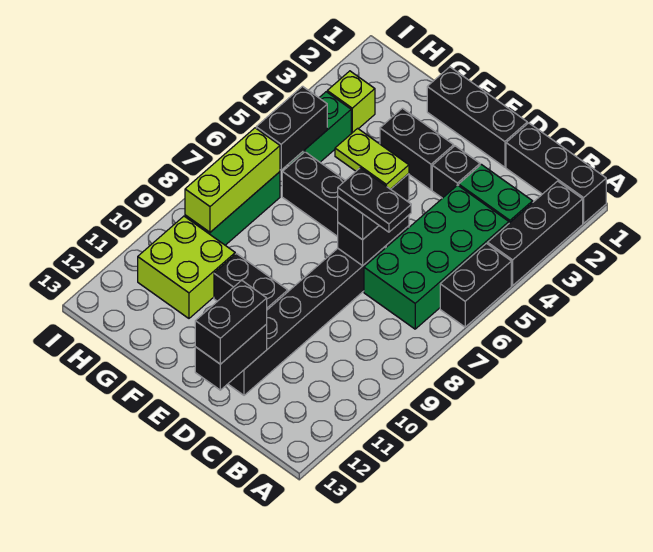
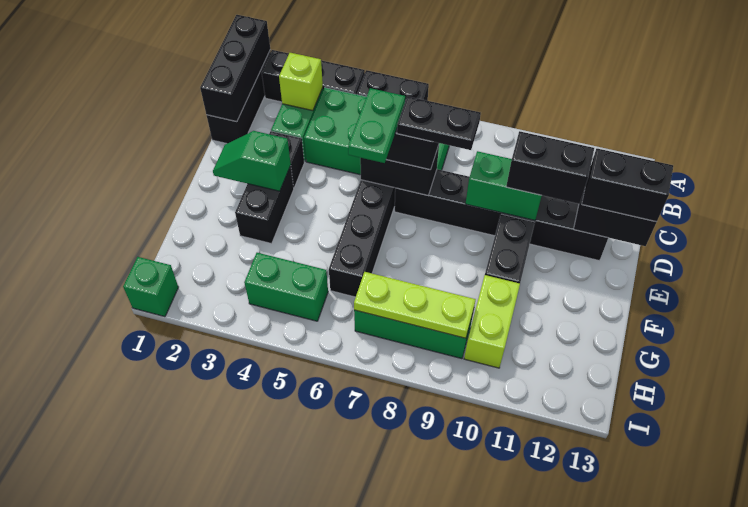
black 1x2 plate [338,168,411,232] -> black 1x2 plate turned to [397,96,481,150]
black 1x3 brick [427,67,527,167] -> black 1x3 brick moved to [200,15,270,122]
lime 1x2 plate [335,128,409,189] -> green 1x2 plate [348,88,405,163]
none -> green 1x2 brick [466,151,542,220]
none -> green 1x2 slope [213,131,291,191]
lime 2x2 brick [138,216,235,318] -> lime 1x2 brick [464,275,520,368]
lime 1x1 brick [327,71,375,134] -> lime 1x1 brick moved to [279,53,323,111]
black 1x2 brick [256,86,327,170] -> black 1x2 brick moved to [506,131,594,204]
lime 1x3 brick [185,128,280,232] -> lime 1x3 plate [354,272,476,338]
none -> green 1x1 brick [123,257,178,317]

